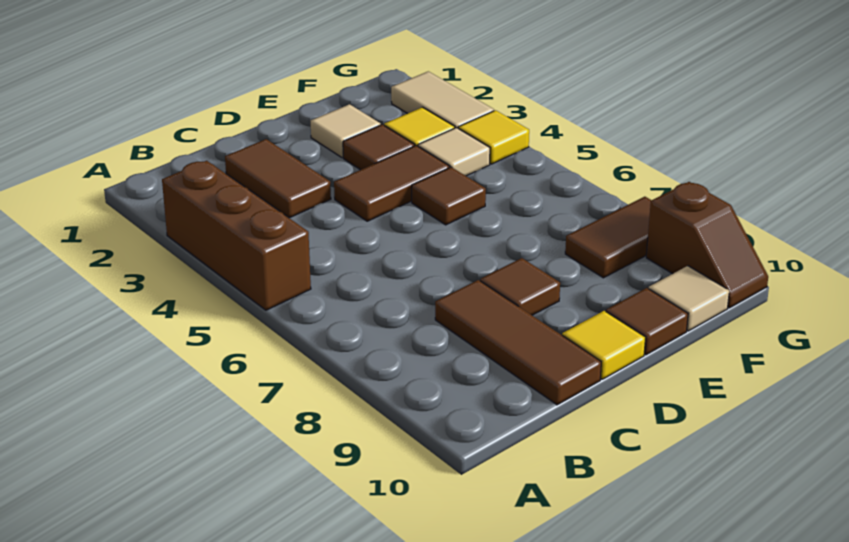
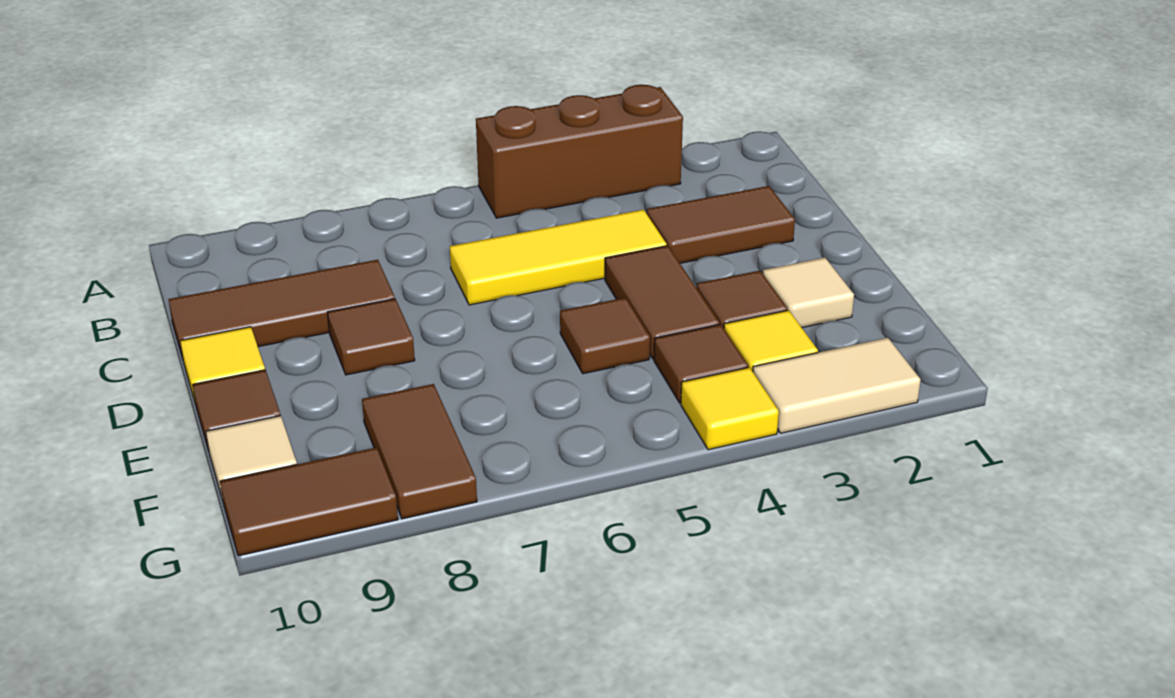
none -> yellow 1x3 tile [450,210,667,305]
tan 1x1 tile [418,128,490,176] -> brown 1x1 tile [654,324,748,403]
brown 1x2 slope [646,182,768,308] -> brown 1x2 tile [220,447,398,556]

